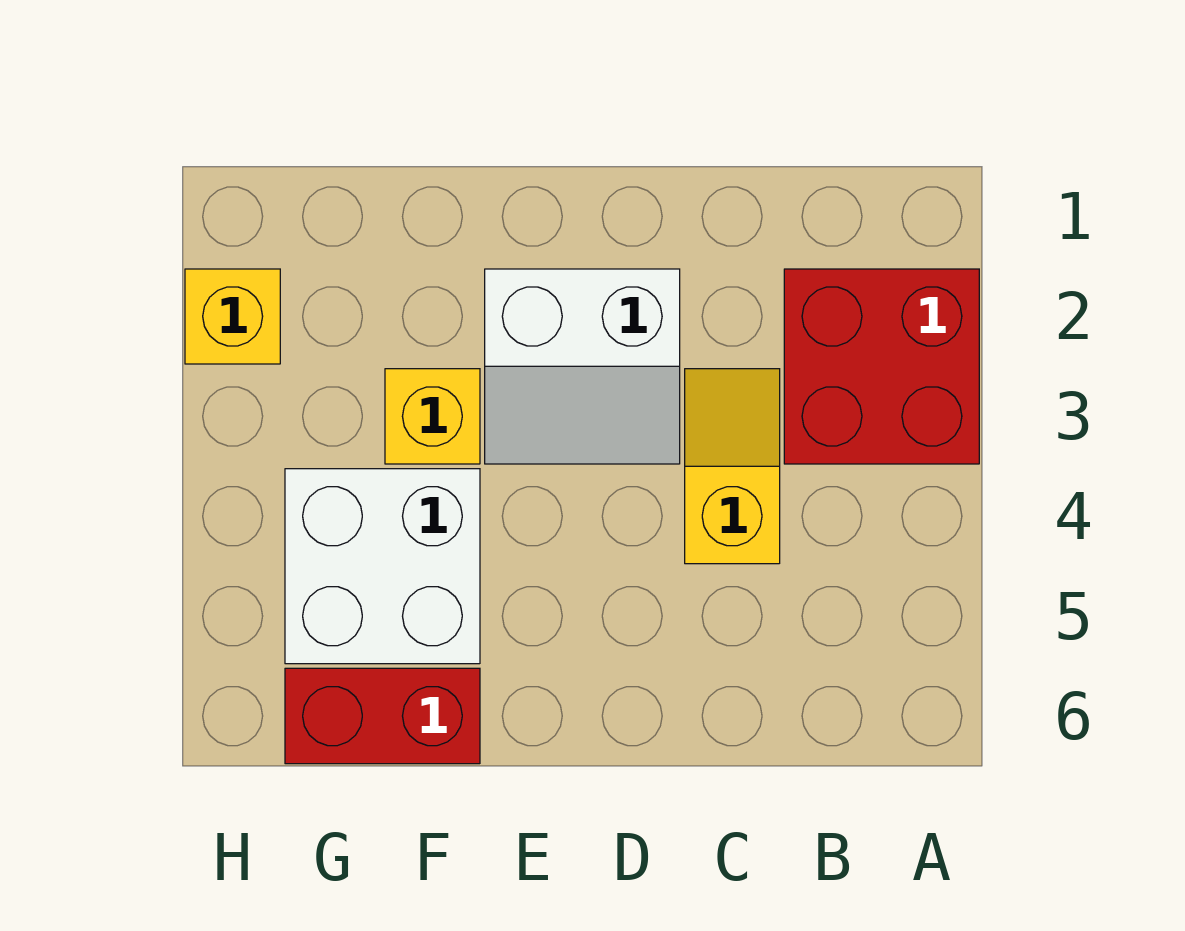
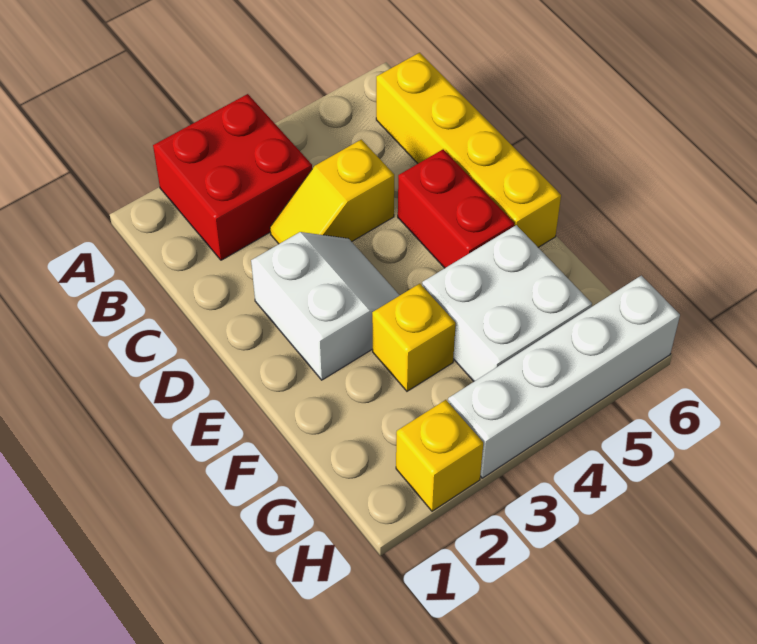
none -> yellow 1x4 brick [376,53,561,247]
red 1x2 brick [285,668,480,764] -> red 1x2 brick moved to [398,149,514,268]
none -> white 1x4 brick [448,276,680,478]

